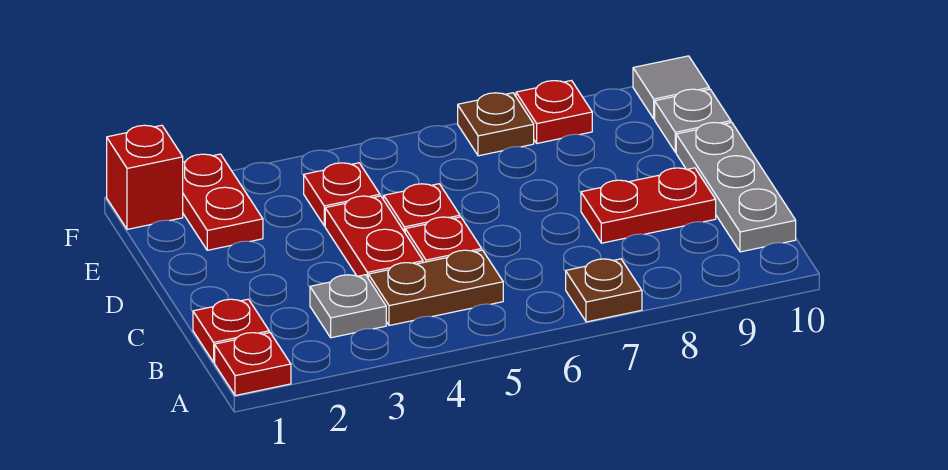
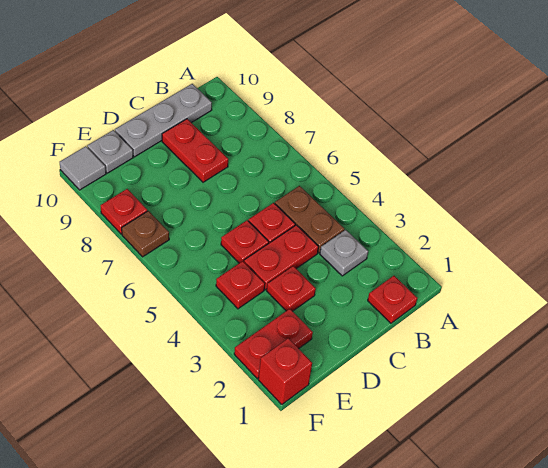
red 1x1 plate [215,333,291,396] -> red 1x1 plate moved to [267,266,316,311]
brown 1x1 plate [566,259,642,322] -> none

